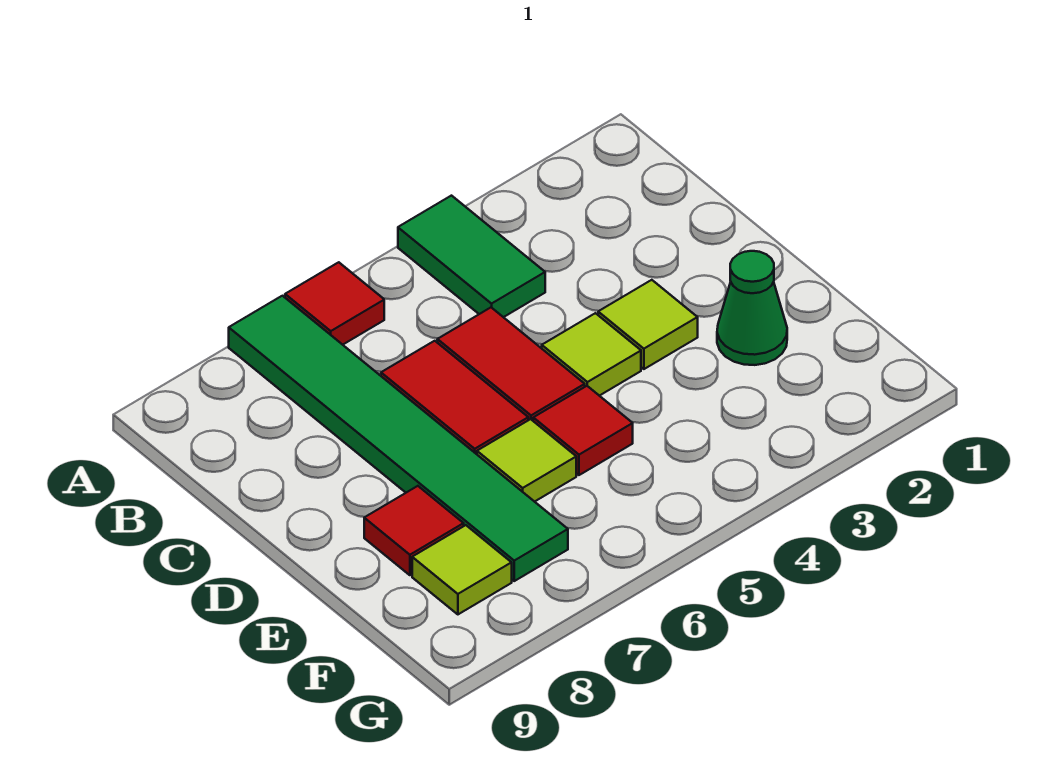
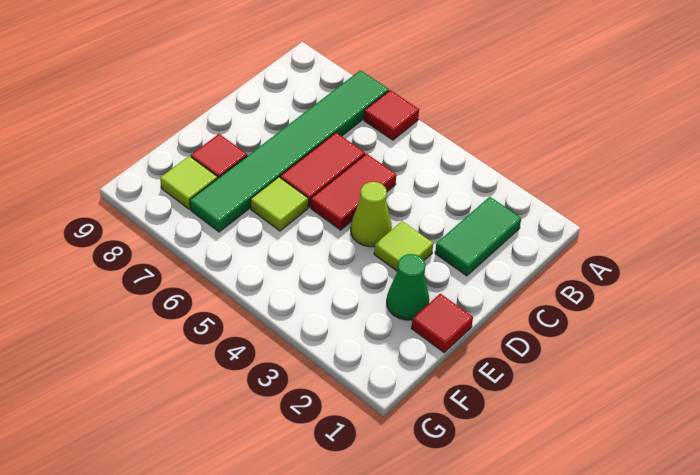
green 1x2 tile [398,196,545,317] -> green 1x2 tile moved to [435,197,521,276]
lime 1x1 tile [542,313,641,396] -> lime 1x1 cone [351,182,392,247]
red 1x1 tile [533,386,633,475] -> red 1x1 tile moved to [411,294,473,352]

